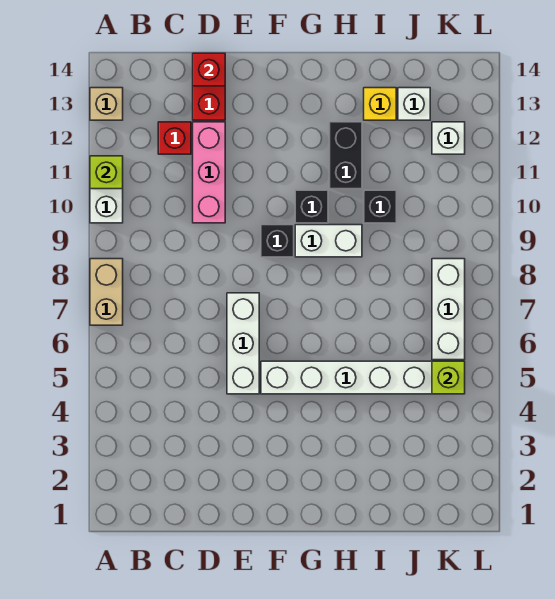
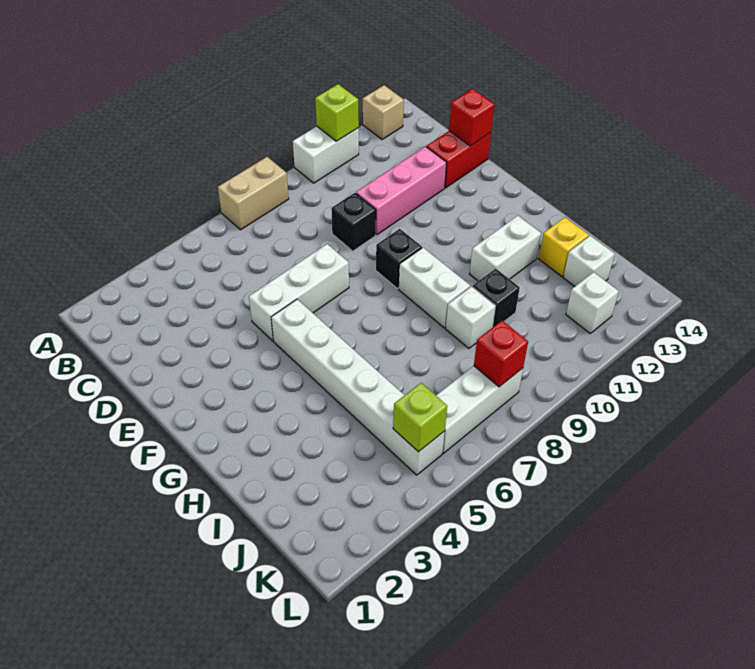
red 1x1 brick [158,122,191,154] -> red 1x1 brick moved to [474,321,528,387]
black 1x1 brick [295,190,328,223] -> black 1x1 brick moved to [331,193,376,251]
black 1x2 brick [329,122,362,189] -> white 1x2 brick [469,216,541,281]
none -> white 1x1 brick [446,287,495,348]

